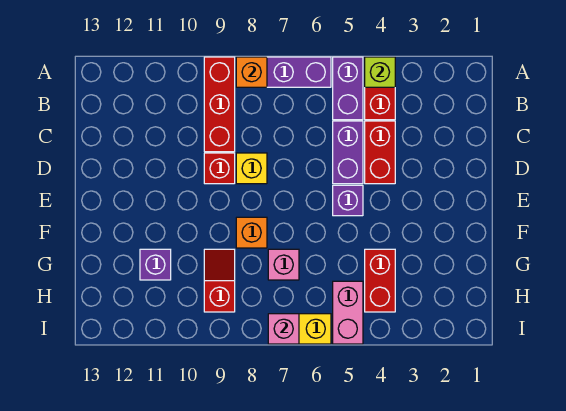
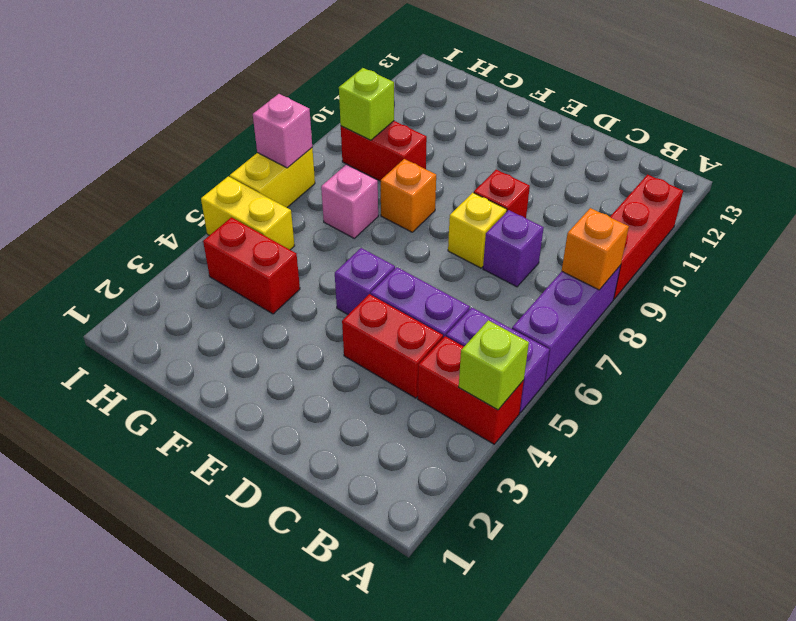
red 1x3 brick [204,57,235,152] -> red 1x3 brick turned to [610,175,683,299]
red 1x2 slope [204,249,235,312] -> red 1x2 brick [341,121,427,181]
purple 1x1 brick [140,249,171,280] -> purple 1x1 brick moved to [483,210,544,287]
pink 1x2 brick [333,281,363,344] -> yellow 1x2 brick [201,176,295,250]
none -> lime 1x1 brick [339,68,394,140]

